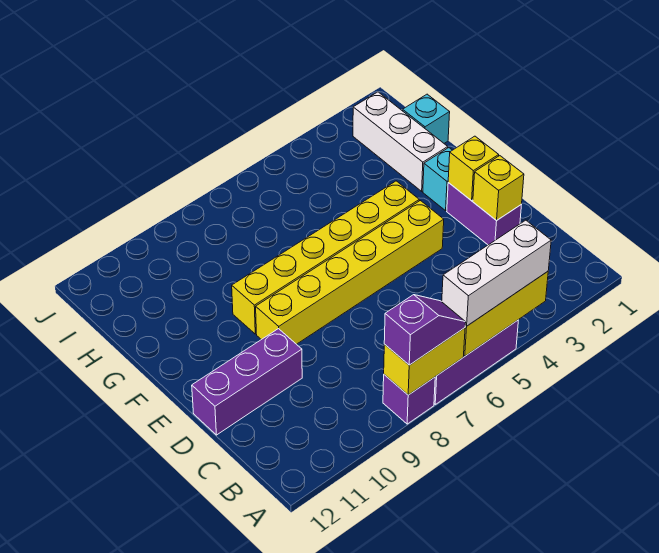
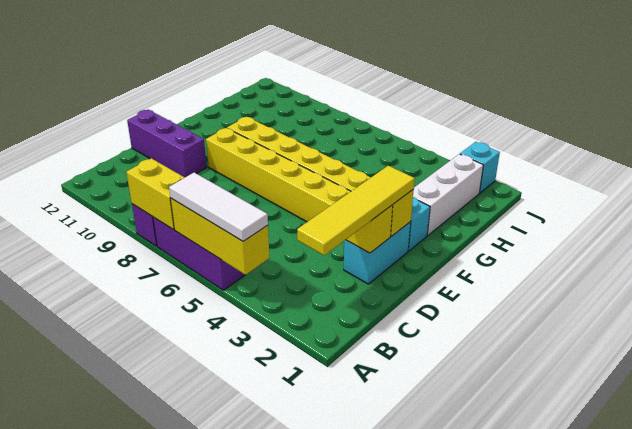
white 1x3 brick [442,220,551,326] -> white 1x3 tile [169,173,268,241]
purple 1x2 slope [384,295,466,365] -> none
none -> yellow 1x4 tile [297,166,415,255]
purple 1x2 brick [447,183,522,245] -> cyan 1x2 brick [344,222,411,284]
cyan 1x1 brick [403,94,450,143] -> cyan 1x1 brick moved to [460,142,500,193]

